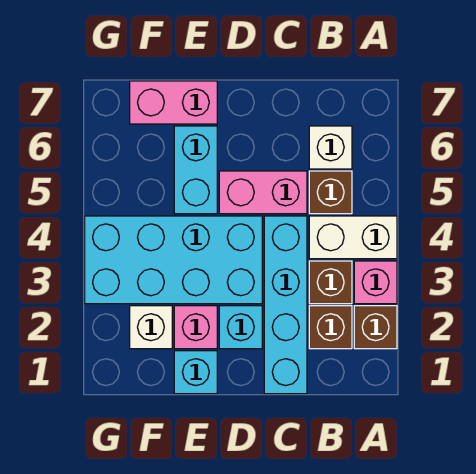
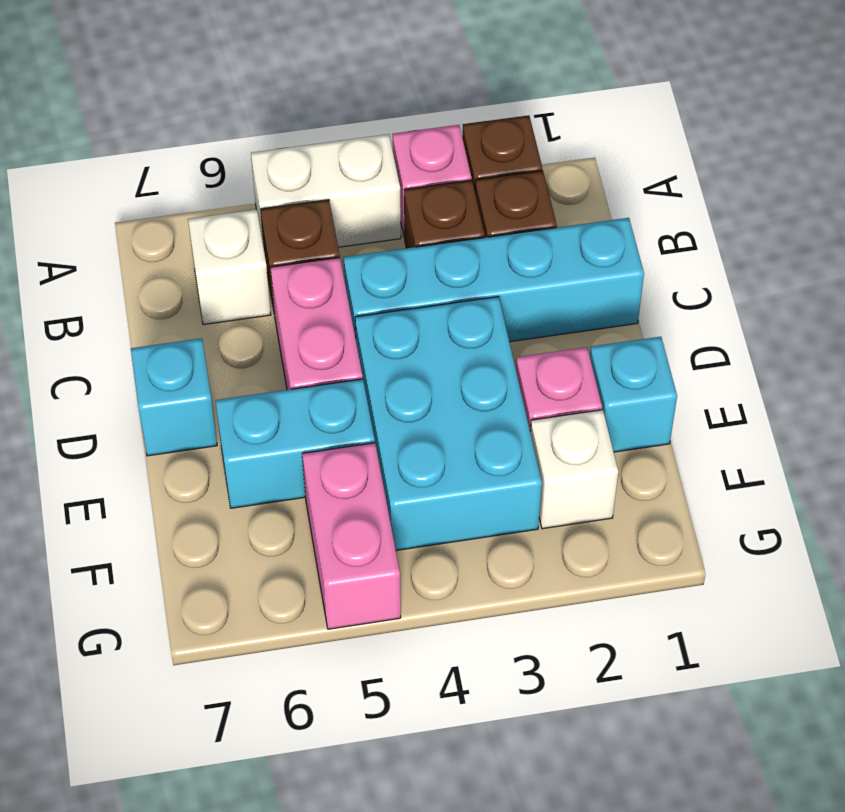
white 1x2 brick [309,216,397,259] -> white 1x2 brick turned to [251,134,401,247]
cyan 1x1 brick [219,306,262,349] -> cyan 1x1 brick moved to [131,338,217,456]
cyan 2x4 brick [85,216,262,304] -> cyan 2x3 brick [355,297,542,550]
pink 1x2 brick [130,81,217,124] -> pink 1x2 brick moved to [302,443,401,629]

